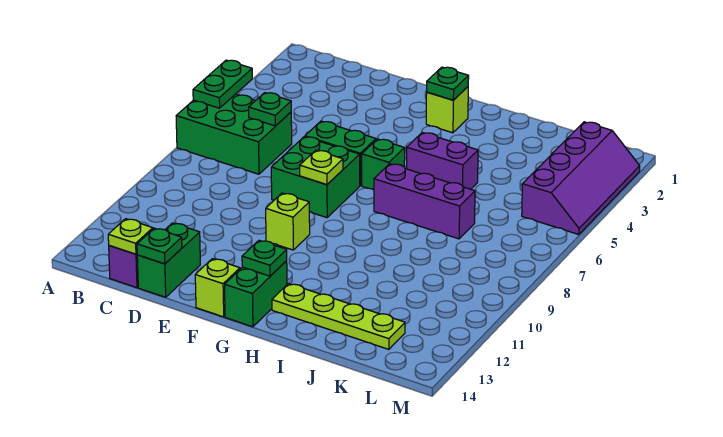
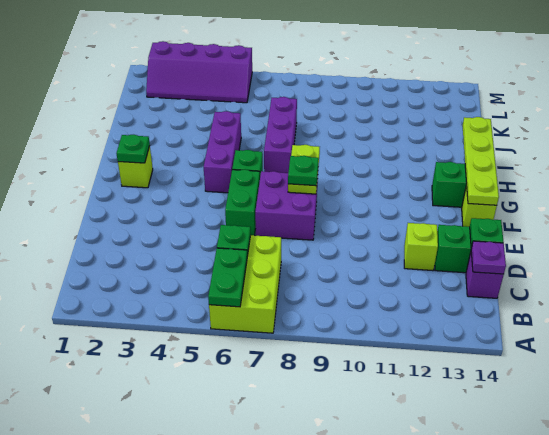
green 1x2 plate [193,60,252,108] -> green 1x2 plate turned to [208,248,247,307]
green 2x3 brick [176,94,292,174] -> lime 2x3 brick [209,235,281,333]
lime 1x1 plate [108,219,153,254] -> purple 1x1 plate [471,241,506,274]
green 2x2 brick [271,137,360,218] -> purple 2x2 brick [255,171,318,240]
lime 1x1 plate [300,150,343,185] -> lime 1x2 plate [288,145,320,194]
lime 1x1 brick [266,193,310,250] -> lime 1x1 brick moved to [404,223,438,271]
green 1x1 plate [242,240,287,276] -> green 1x1 plate moved to [288,156,319,186]
purple 1x2 brick [407,133,478,189] -> purple 1x3 brick [204,111,241,193]
lime 1x4 plate [272,284,405,349] -> lime 1x4 plate moved to [463,117,499,205]
purple 2x4 slope [522,122,640,235] -> purple 2x4 slope turned to [146,41,252,103]

